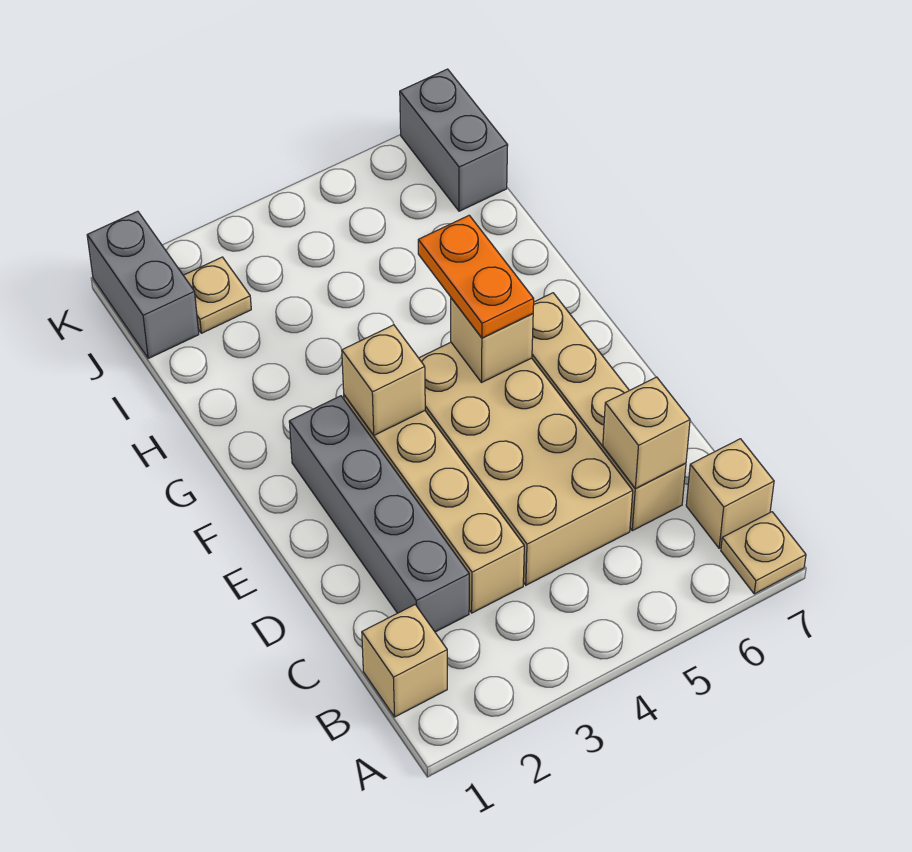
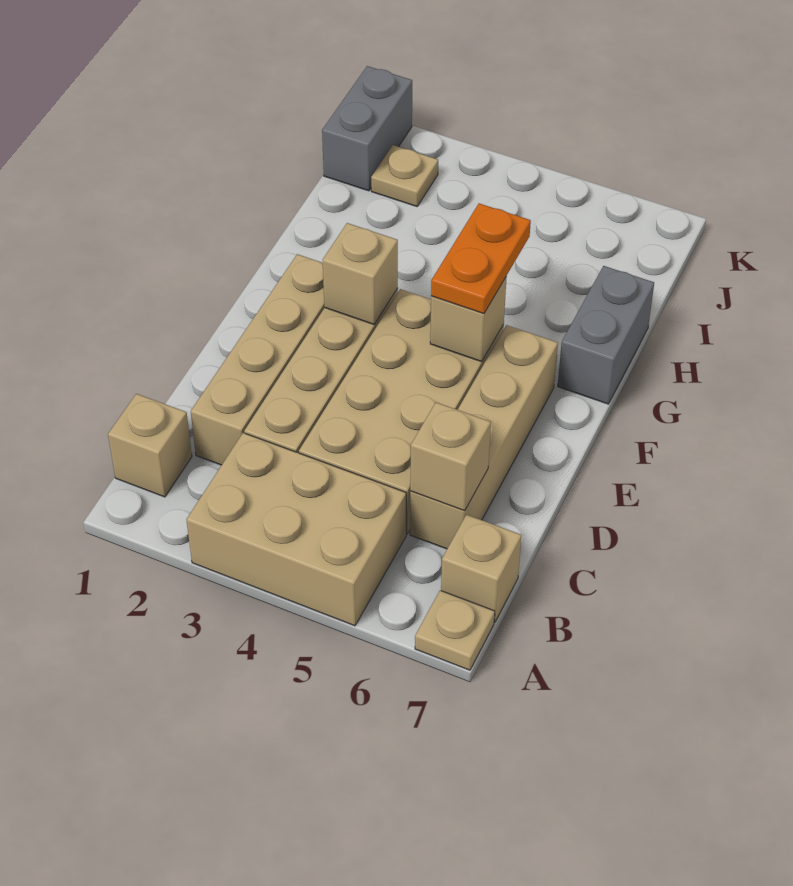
none -> tan 2x3 brick [186,433,406,626]
grey 1x4 brick [289,396,469,632] -> tan 1x4 brick [191,254,324,465]
grey 1x2 brick [400,69,508,211] -> grey 1x2 brick moved to [558,266,654,404]

